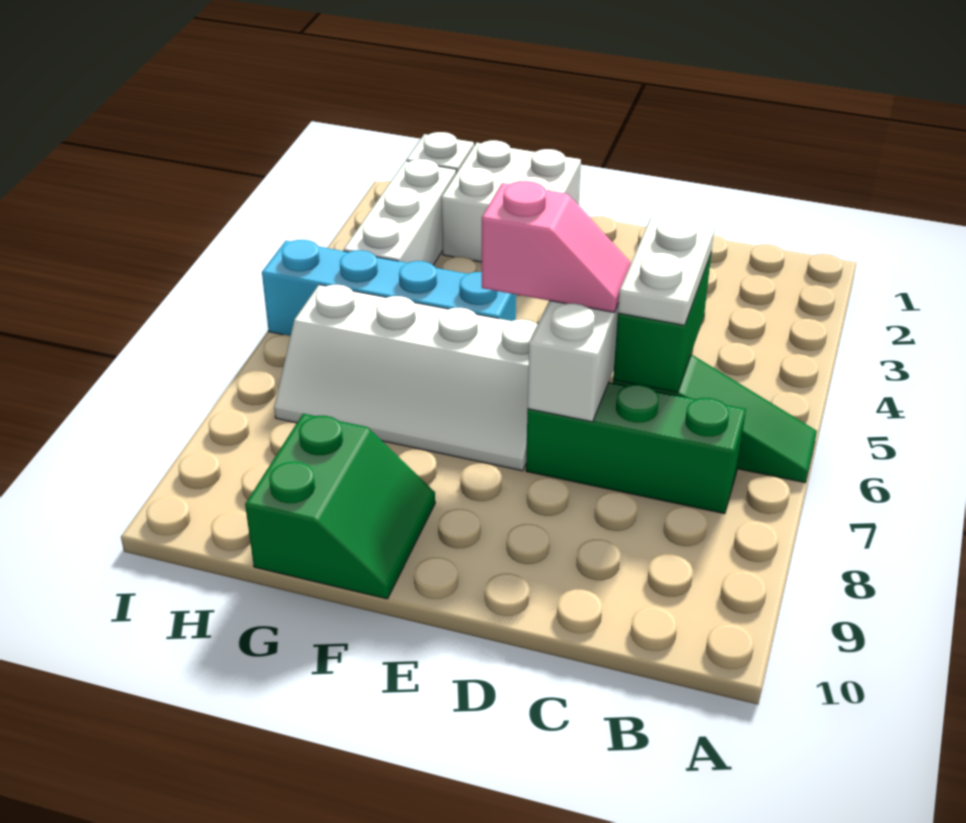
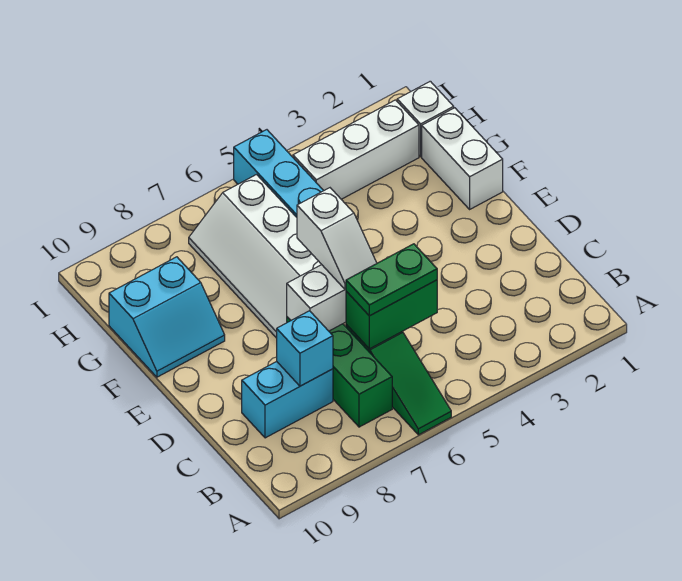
white 1x2 plate [618,216,714,325] -> green 1x2 plate [346,244,437,316]
none -> cyan 1x2 brick [242,362,333,438]
none -> cyan 1x1 brick [277,311,333,386]
pink 1x2 slope [482,181,631,312] -> white 1x2 slope [297,188,377,289]
white 2x2 brick [441,140,581,262] -> white 1x2 brick [422,108,503,209]
green 2x2 slope [245,414,435,599] -> cyan 2x2 slope [109,257,225,377]

